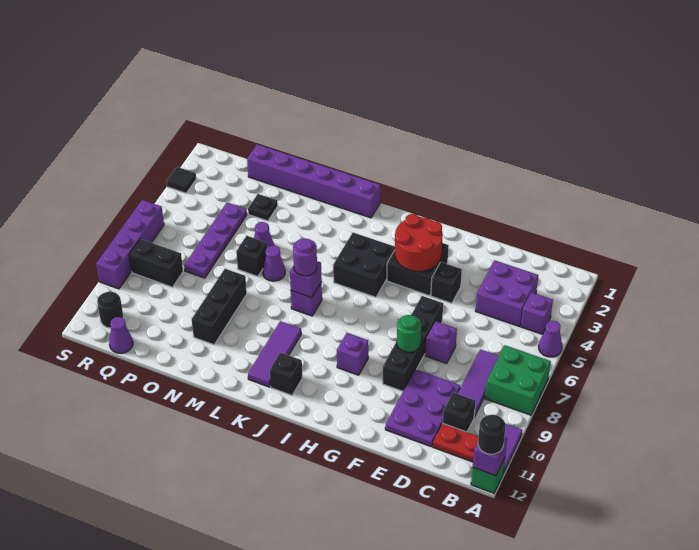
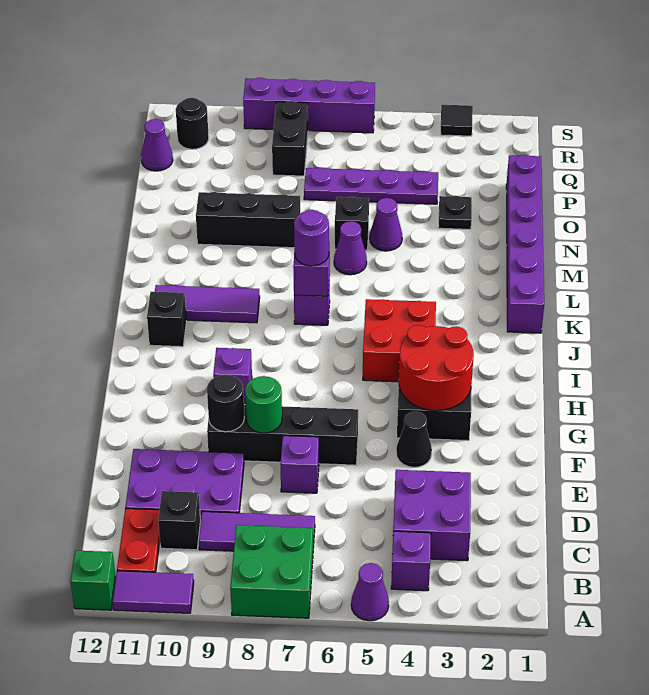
purple 1x1 brick [473,438,507,476] -> none
black 1x1 round brick [478,415,506,454] -> black 1x1 round brick moved to [207,375,244,432]
black 1x1 brick [431,262,462,303] -> black 1x1 cone [396,411,432,467]
black 2x2 brick [333,233,395,297] -> red 2x2 brick [363,299,436,382]

